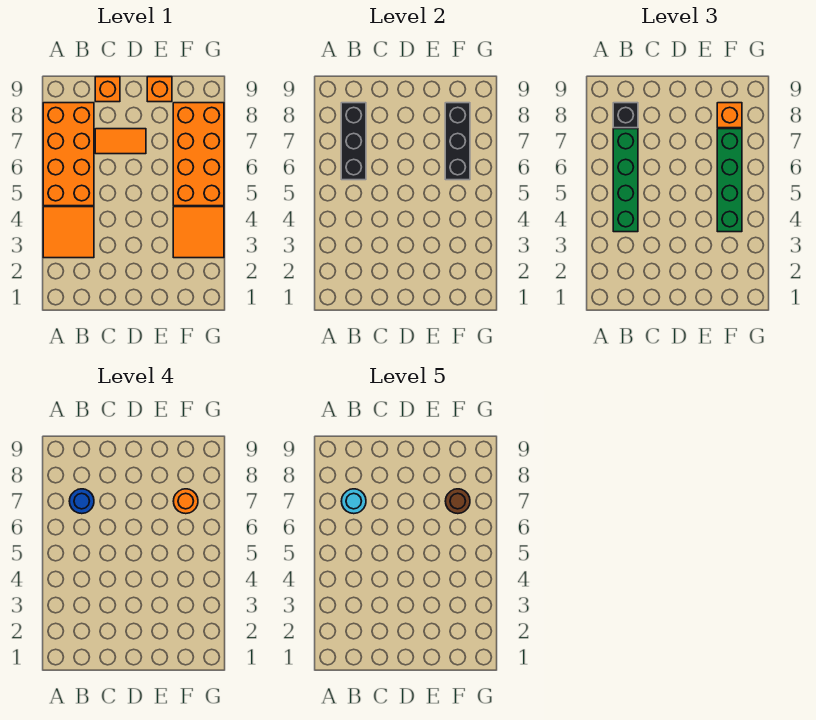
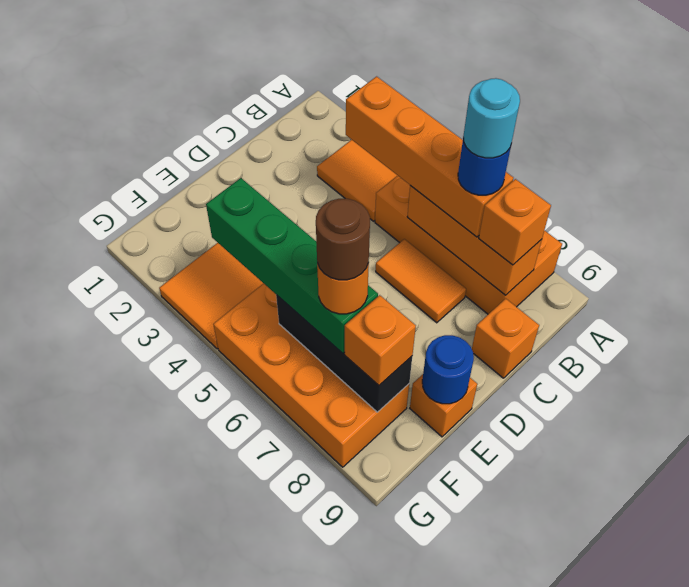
green 1x4 brick [613,129,638,232] -> orange 1x4 brick [346,76,513,237]
black 1x3 brick [341,103,366,180] -> orange 1x3 brick [407,186,542,295]
black 1x1 brick [613,103,638,128] -> orange 1x1 brick [479,179,551,265]
orange 1x2 tile [95,129,146,154] -> orange 1x2 tile turned to [376,239,466,323]
none -> blue 1x1 round brick [422,335,474,404]

